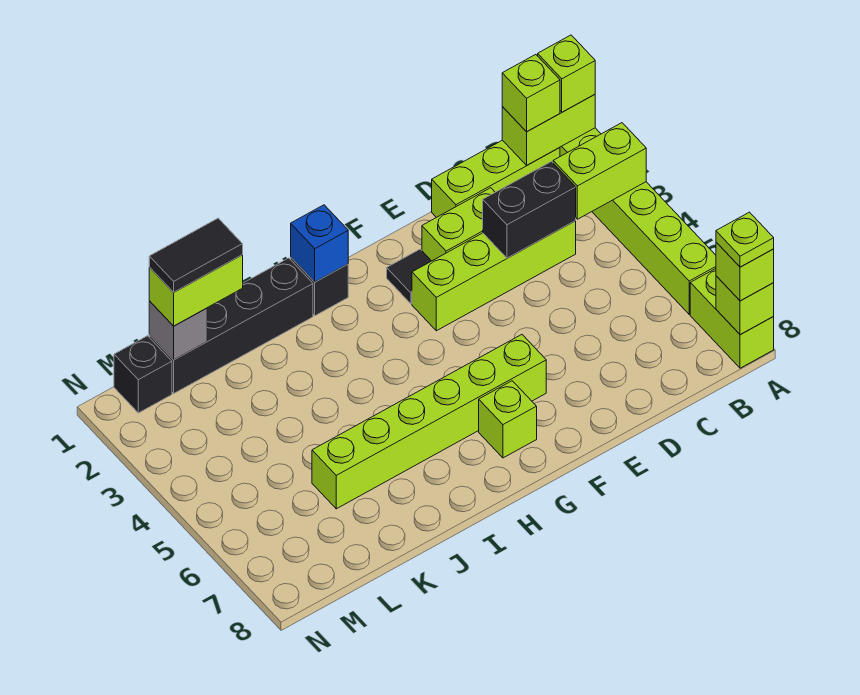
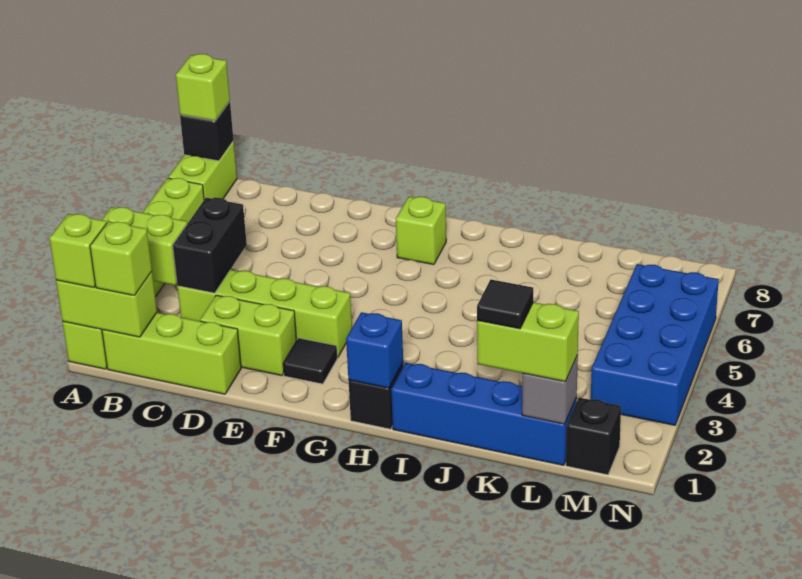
lime 1x1 brick [716,276,774,335] -> black 1x1 brick [180,102,233,161]
lime 1x1 plate [716,212,774,267] -> none
black 1x2 brick [483,162,576,258] -> black 1x2 brick turned to [173,198,247,293]
lime 1x6 brick [312,335,546,509] -> none
black 1x4 brick [149,258,313,393] -> blue 1x4 brick [391,363,577,465]
black 1x2 tile [149,218,243,292] -> black 1x1 tile [477,280,533,329]
none -> blue 2x4 brick [591,264,719,425]

